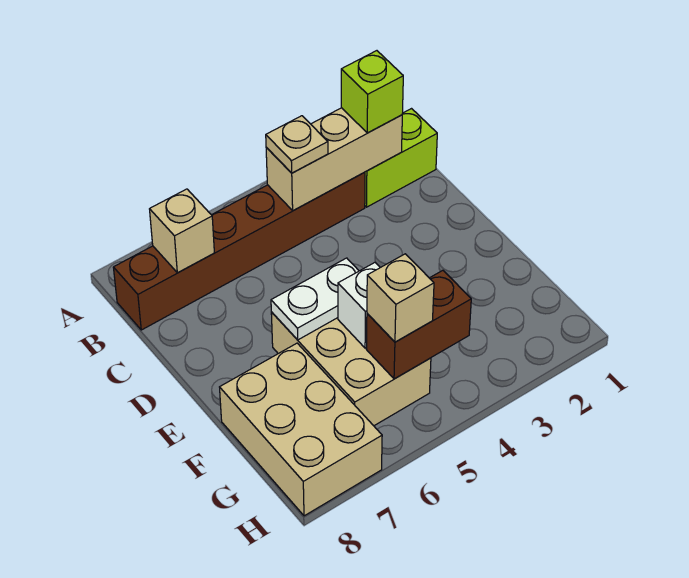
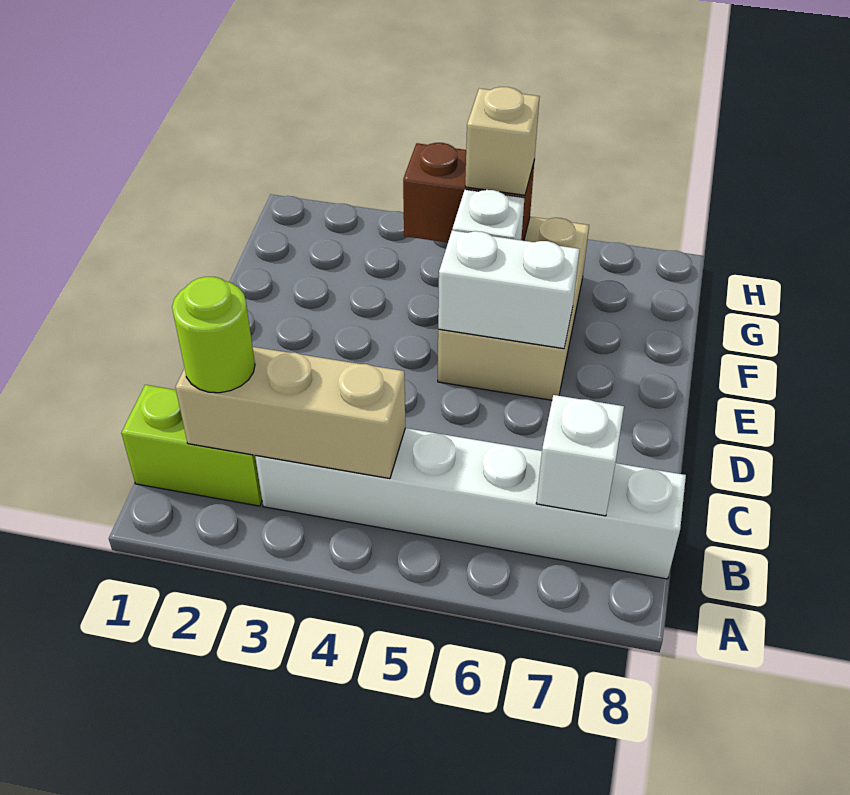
lime 1x1 brick [341,51,403,133] -> lime 1x1 round brick [172,277,255,393]
brown 1x6 brick [113,172,365,330] -> white 1x6 brick [255,428,686,579]
tan 1x1 plate [266,116,328,173] -> none
tan 1x1 brick [150,189,214,273] -> white 1x1 brick [536,395,624,516]
white 1x2 plate [271,258,359,340] -> white 1x2 brick [438,231,580,349]
tan 2x3 brick [220,343,382,516] -> none

